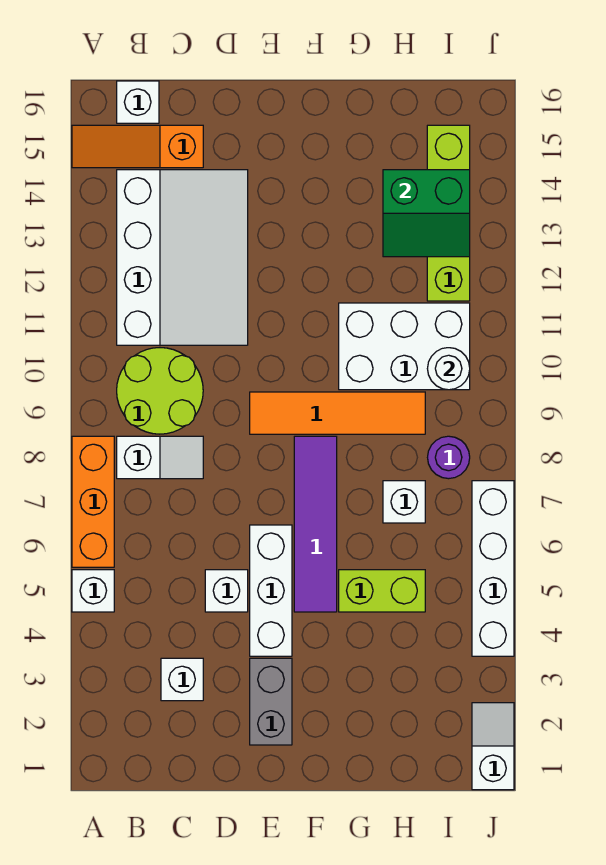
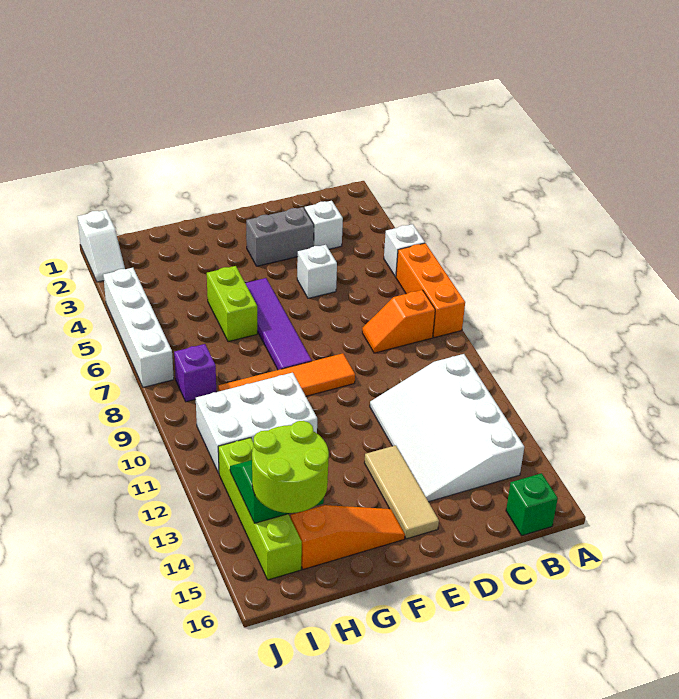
orange 1x3 slope [72,125,203,168] -> orange 1x3 slope moved to [291,505,405,569]
white 1x2 slope [117,436,203,479] -> orange 1x2 slope [362,290,435,353]
lime 2x2 round brick [117,348,203,434] -> lime 2x2 round brick moved to [252,421,329,513]
white 1x1 brick [117,81,159,123] -> green 1x1 brick [506,473,558,535]
grey 1x2 brick [250,658,292,745] -> grey 1x2 brick turned to [246,207,314,266]
white 1x3 brick [250,525,292,656] -> none
none -> tan 1x3 tile [364,445,439,539]
lime 1x2 brick [339,570,425,612] -> lime 1x2 brick turned to [207,266,257,342]
white 1x1 brick [383,481,425,523] -> none
purple 1x1 round brick [428,436,470,479] -> purple 1x1 brick [174,344,216,402]
white 1x1 round brick [427,348,470,390] -> none

